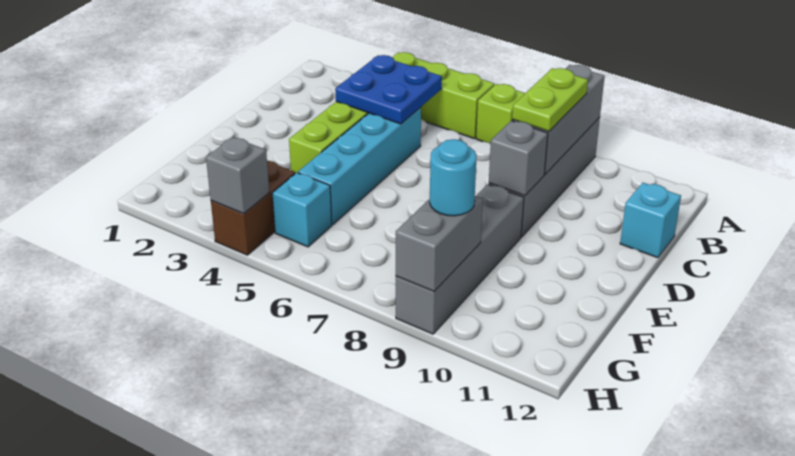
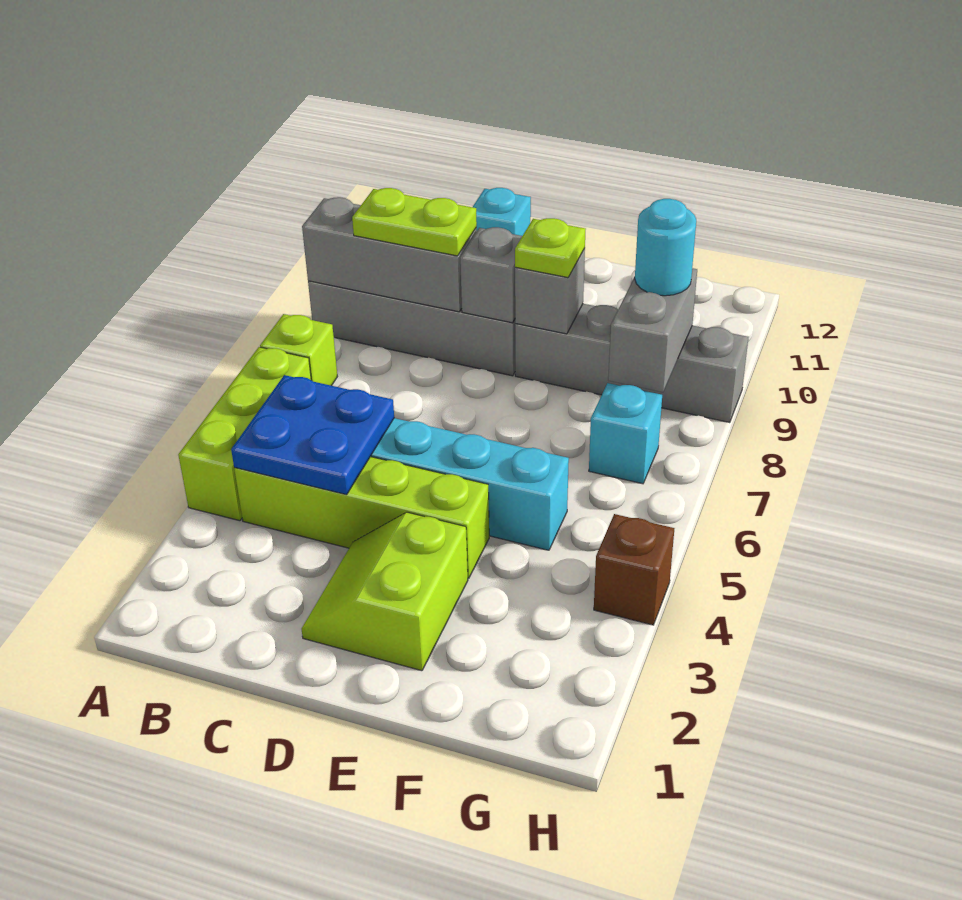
none -> lime 2x2 slope [302,512,468,671]
none -> lime 1x1 plate [515,218,586,278]
brown 1x2 brick [211,161,295,255] -> brown 1x1 brick [594,514,674,625]
cyan 1x1 brick [272,173,332,247] -> cyan 1x1 brick moved to [589,383,662,484]
grey 1x2 brick [396,196,483,291] -> grey 1x2 brick turned to [608,268,697,392]
grey 1x1 brick [206,137,269,213] -> grey 1x1 brick moved to [515,248,585,334]

